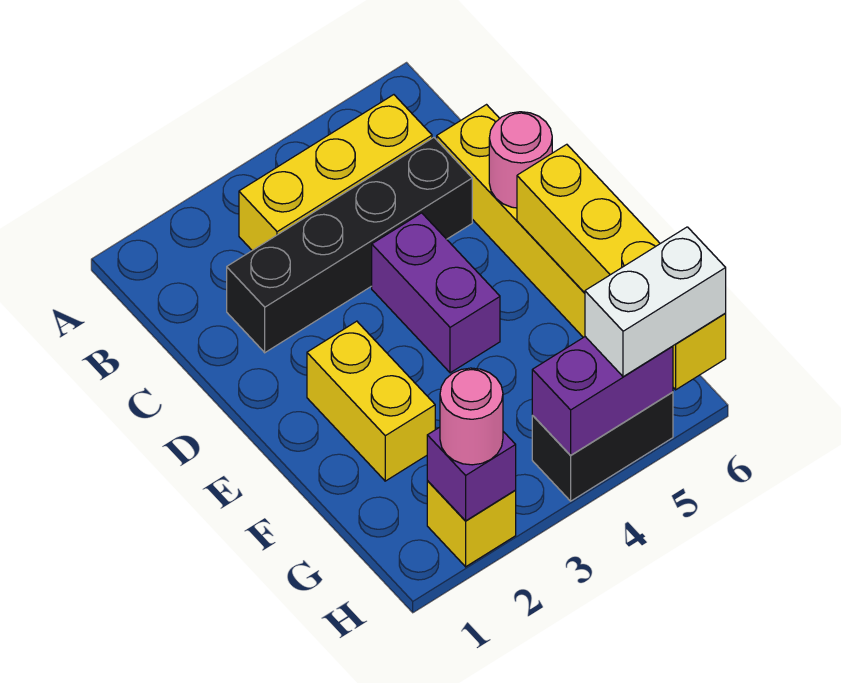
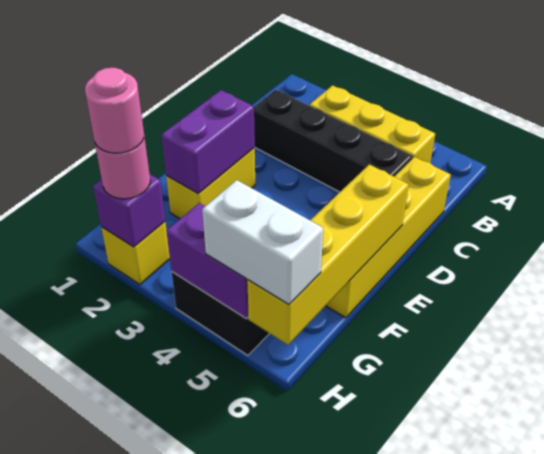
purple 1x2 brick [372,213,500,373] -> purple 1x2 brick moved to [161,90,255,194]
pink 1x1 round brick [489,112,552,208] -> pink 1x1 round brick moved to [85,68,144,153]

